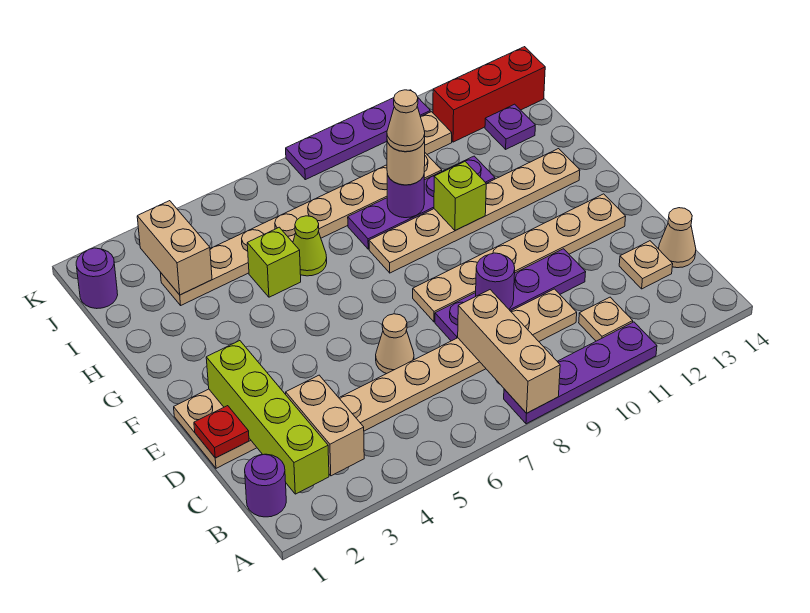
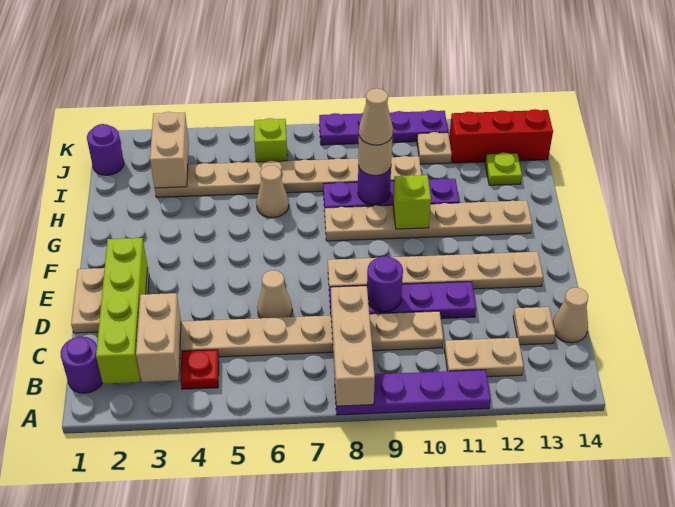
tan 1x1 plate [579,297,633,341] -> tan 1x2 plate [445,338,524,377]
red 1x1 plate [194,406,249,458] -> red 1x1 plate moved to [180,350,219,389]
lime 1x1 brick [247,227,301,297] -> lime 1x1 brick moved to [254,118,287,162]
lime 1x1 cone [293,216,327,276] -> tan 1x1 cone [256,165,289,218]
purple 1x1 plate [485,104,535,149] -> lime 1x1 plate [485,152,522,185]

